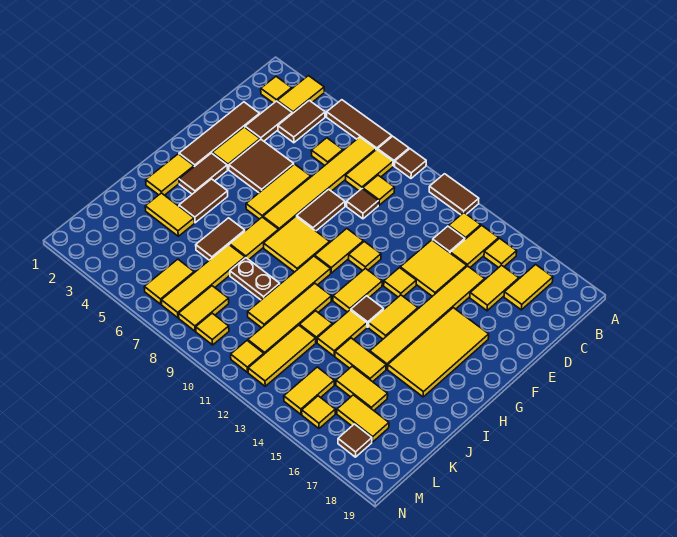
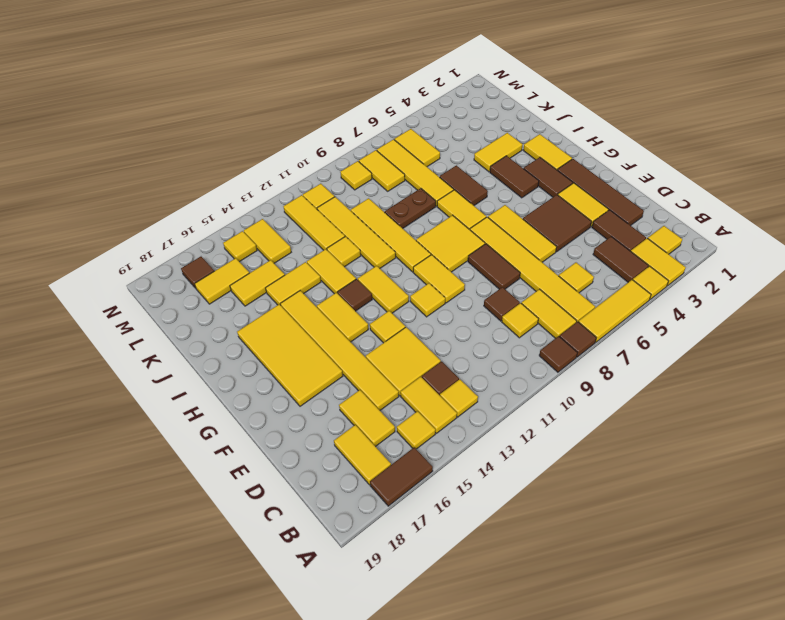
none -> yellow 1x1 tile [633,266,668,299]
brown 1x3 tile [327,100,392,150] -> yellow 1x3 tile [578,280,651,342]
brown 1x2 tile [429,174,479,215] -> brown 1x2 tile moved to [370,447,433,506]

